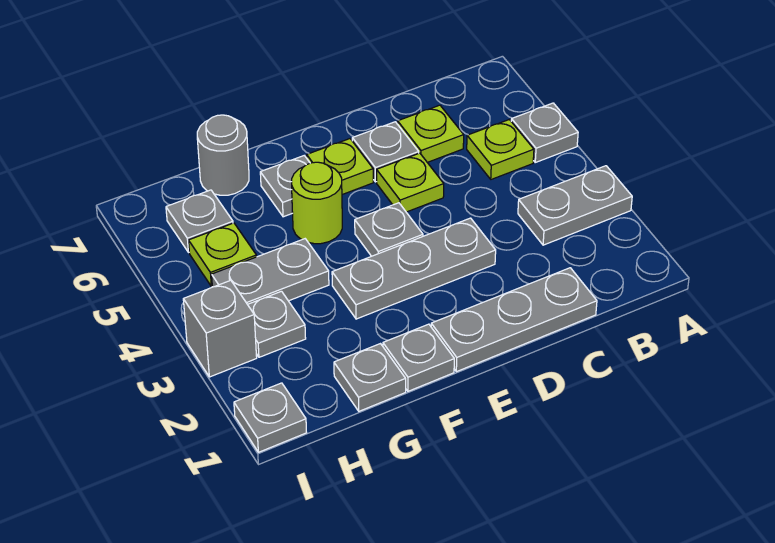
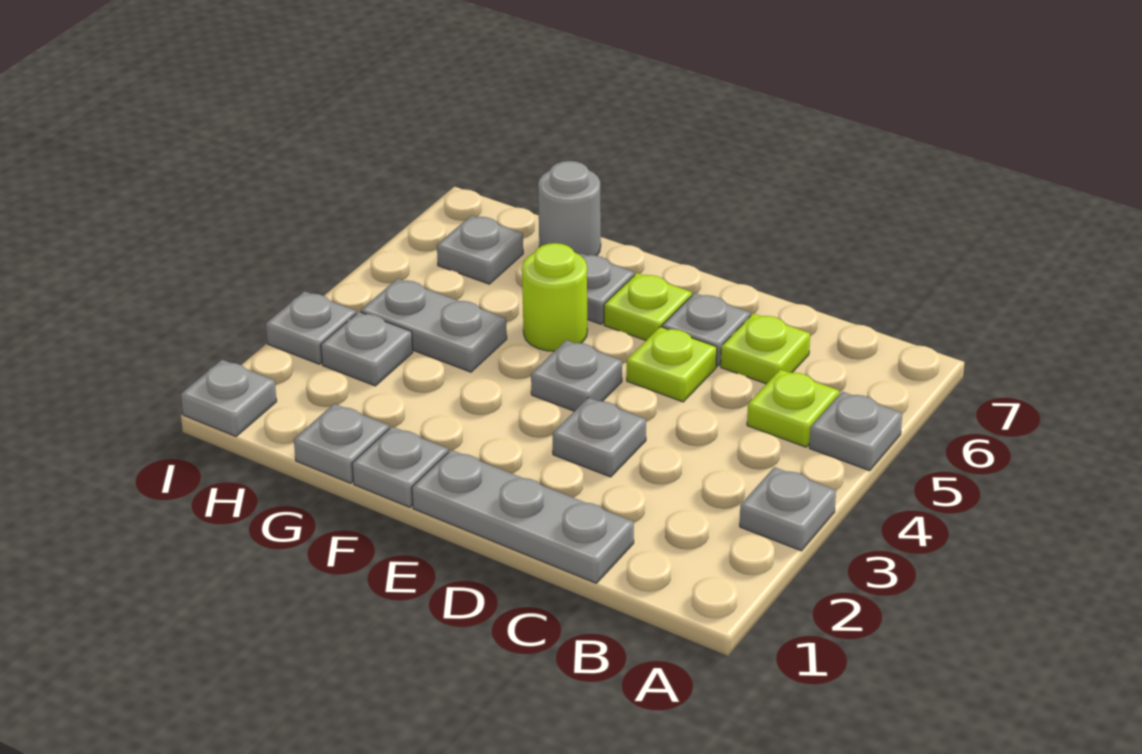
grey 1x2 plate [518,166,632,245] -> grey 1x1 plate [740,467,836,551]
grey 1x3 plate [332,218,496,319] -> grey 1x1 plate [553,398,646,477]
lime 1x1 plate [189,223,257,287] -> none
grey 1x1 brick [183,280,257,377] -> grey 1x1 plate [266,291,356,364]

